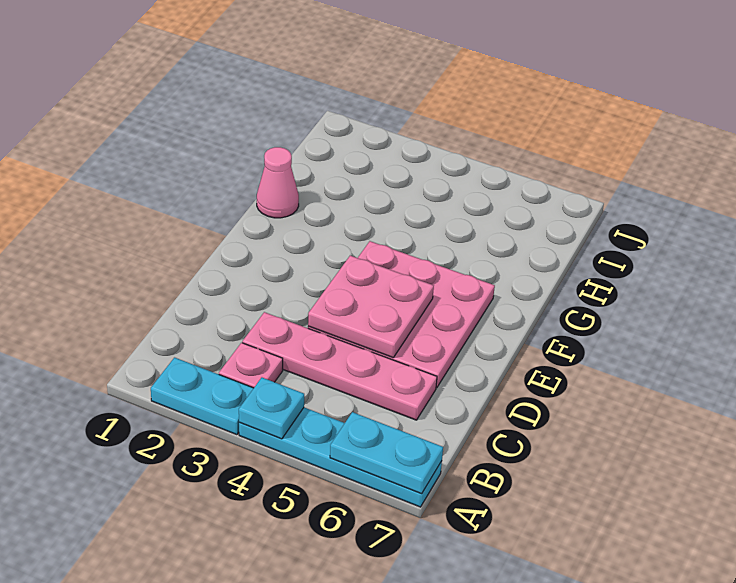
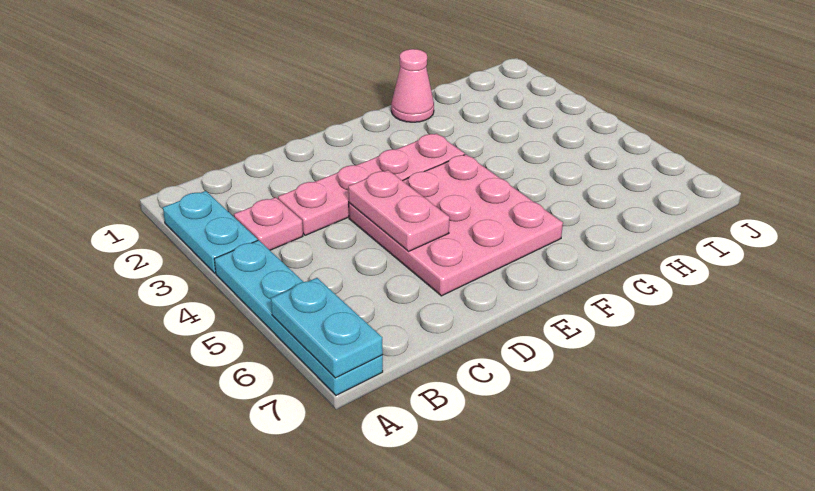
cyan 1x1 plate [239,378,304,439] -> none
pink 1x4 plate [242,312,437,420] -> pink 1x4 plate turned to [278,133,465,235]
pink 2x2 plate [308,256,434,358] -> pink 1x2 plate [348,170,450,251]

